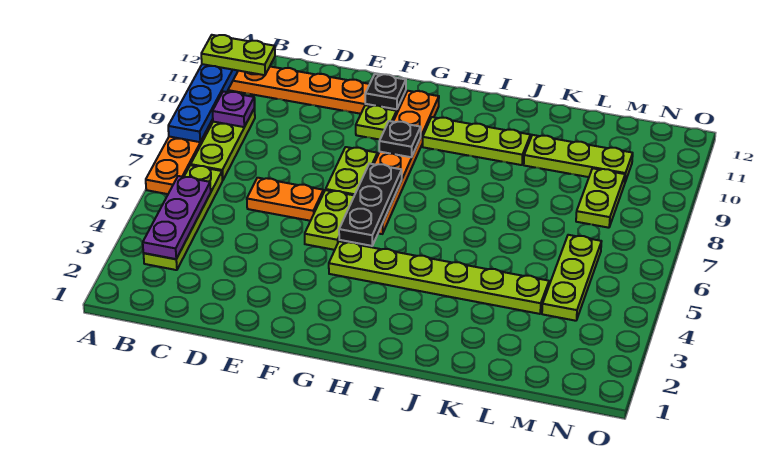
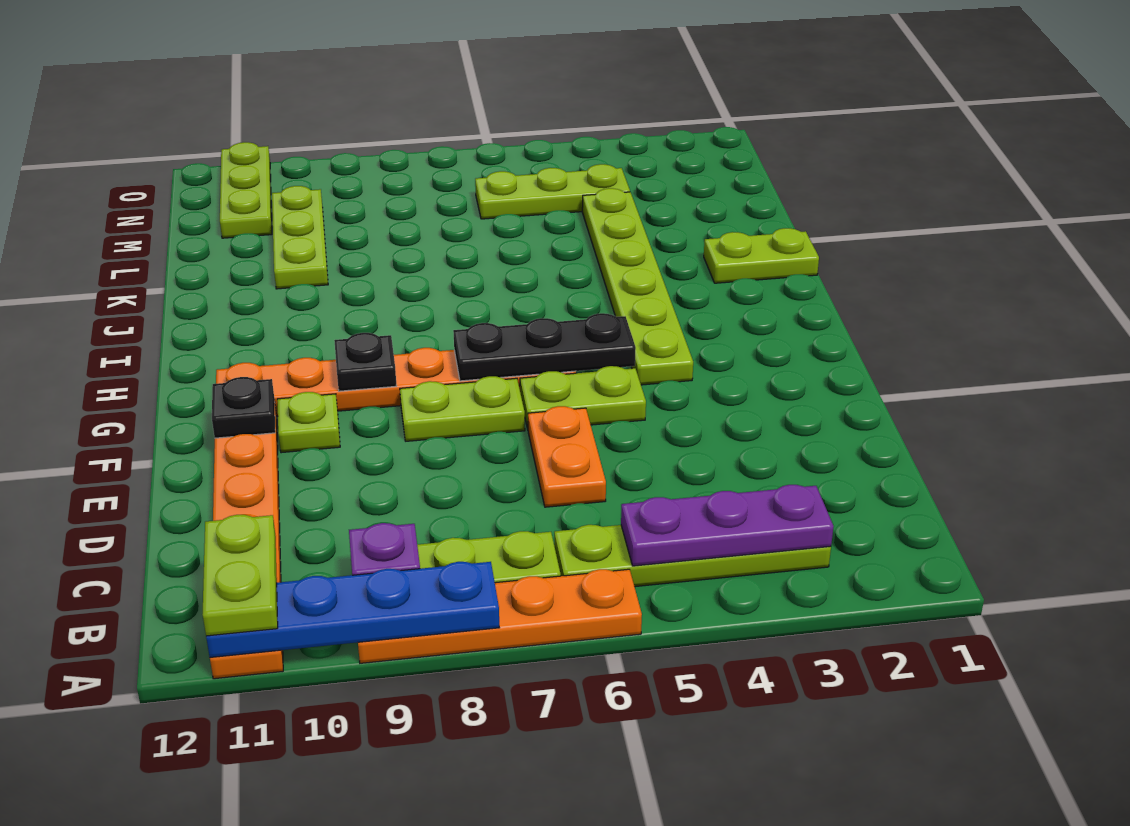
lime 1x3 plate [423,117,531,165] -> lime 1x3 plate moved to [220,142,272,238]
lime 1x2 plate [576,168,625,228] -> lime 1x2 plate moved to [704,228,819,283]

